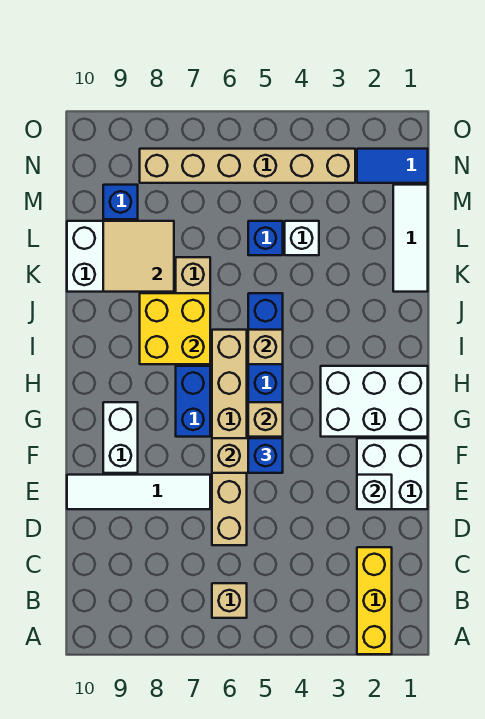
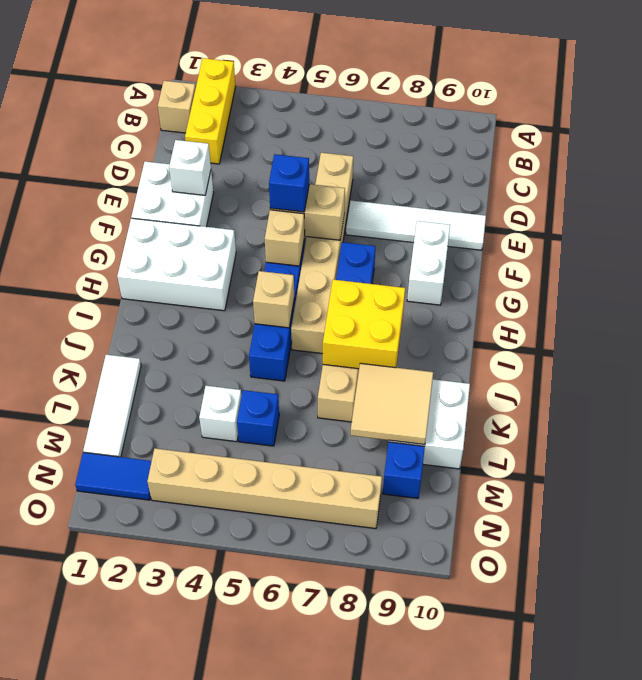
tan 1x1 brick [212,583,247,618] -> tan 1x1 brick moved to [158,81,196,133]

